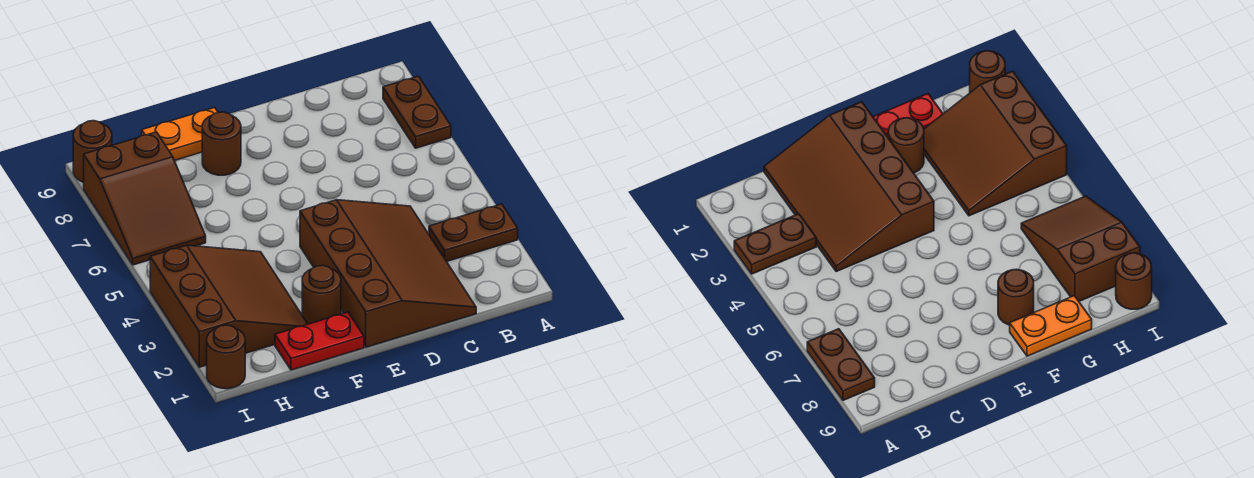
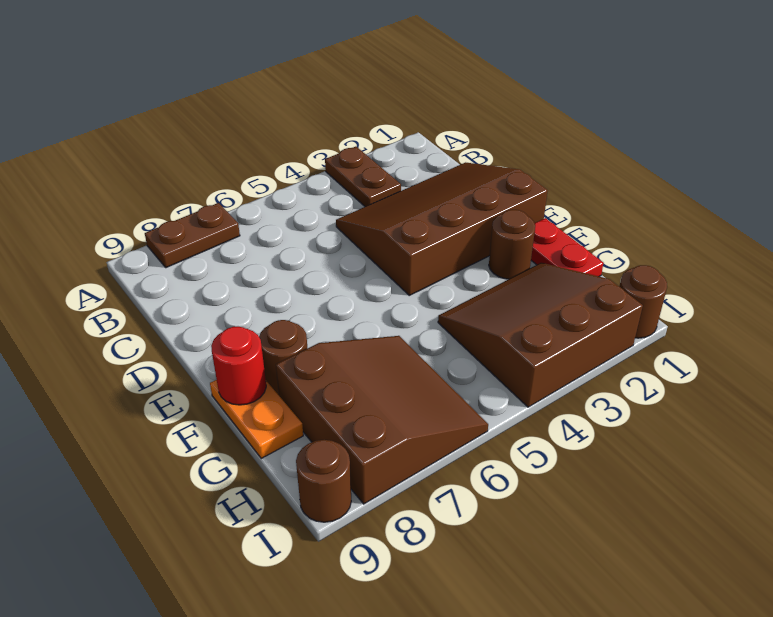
none -> red 1x1 round brick [211,327,266,405]
brown 2x3 slope [84,132,206,265] -> brown 3x3 slope [276,336,488,504]

